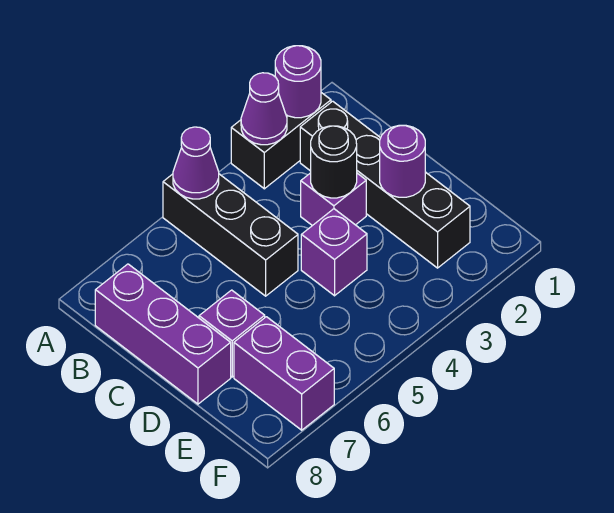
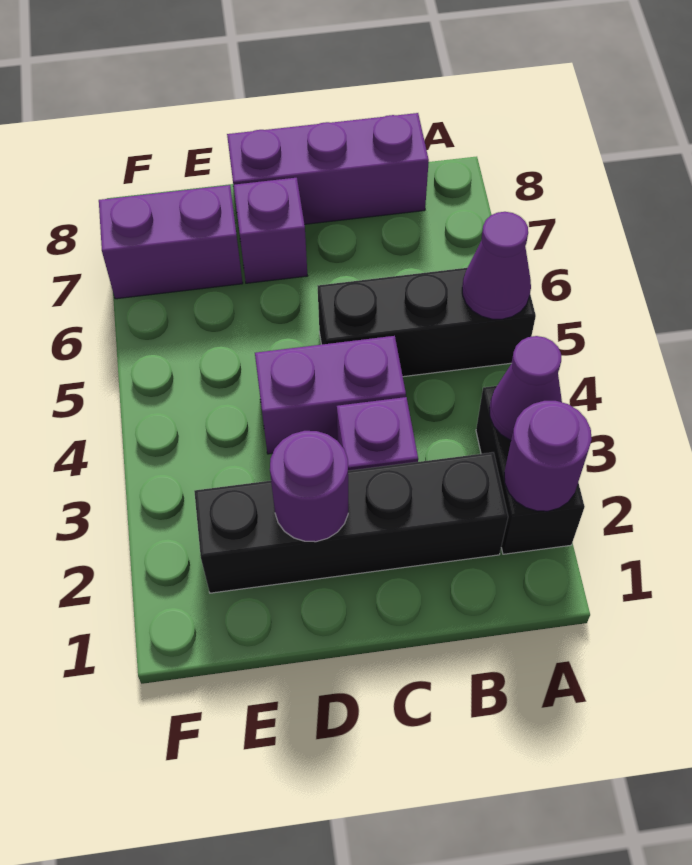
black 1x1 round brick [311,126,357,198] -> none
purple 1x1 brick [301,209,367,296] -> purple 1x2 brick [255,336,406,454]

